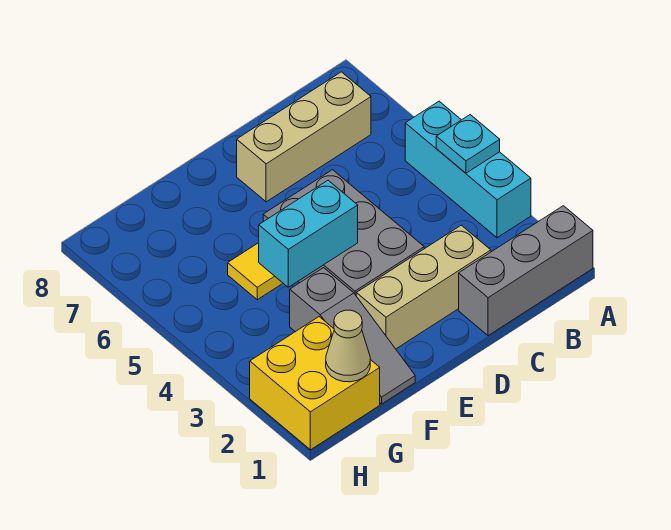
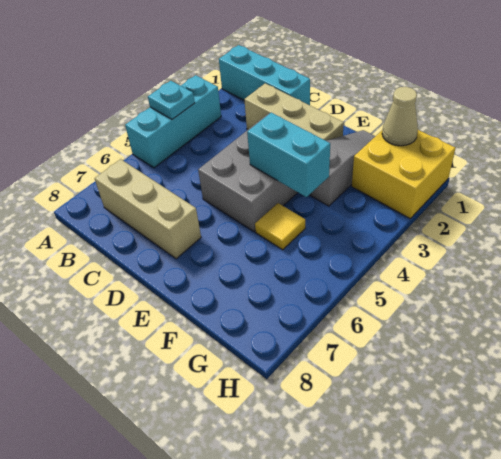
grey 1x3 brick [459,206,593,336] -> cyan 1x3 brick [219,45,310,105]

